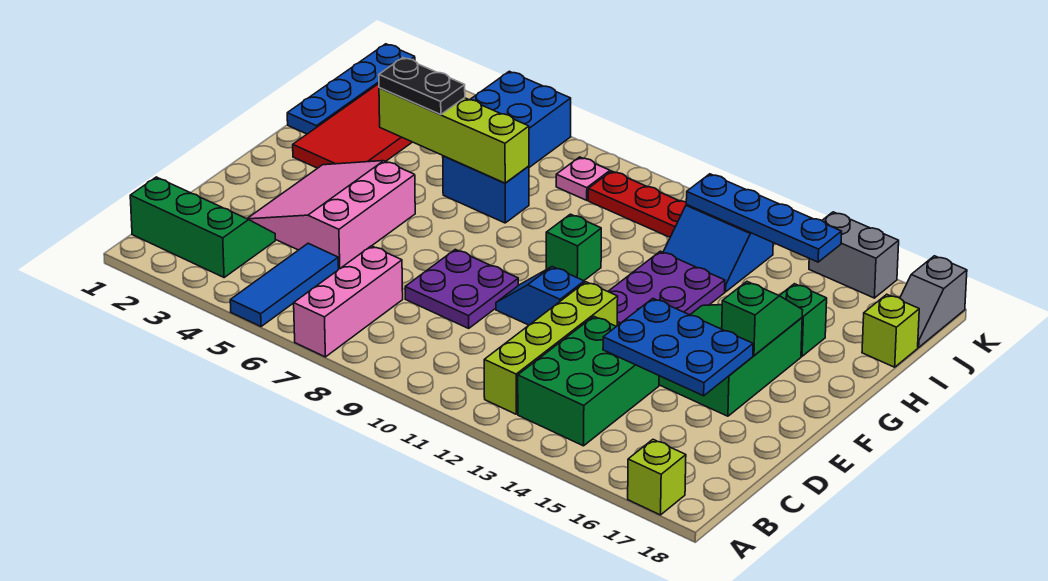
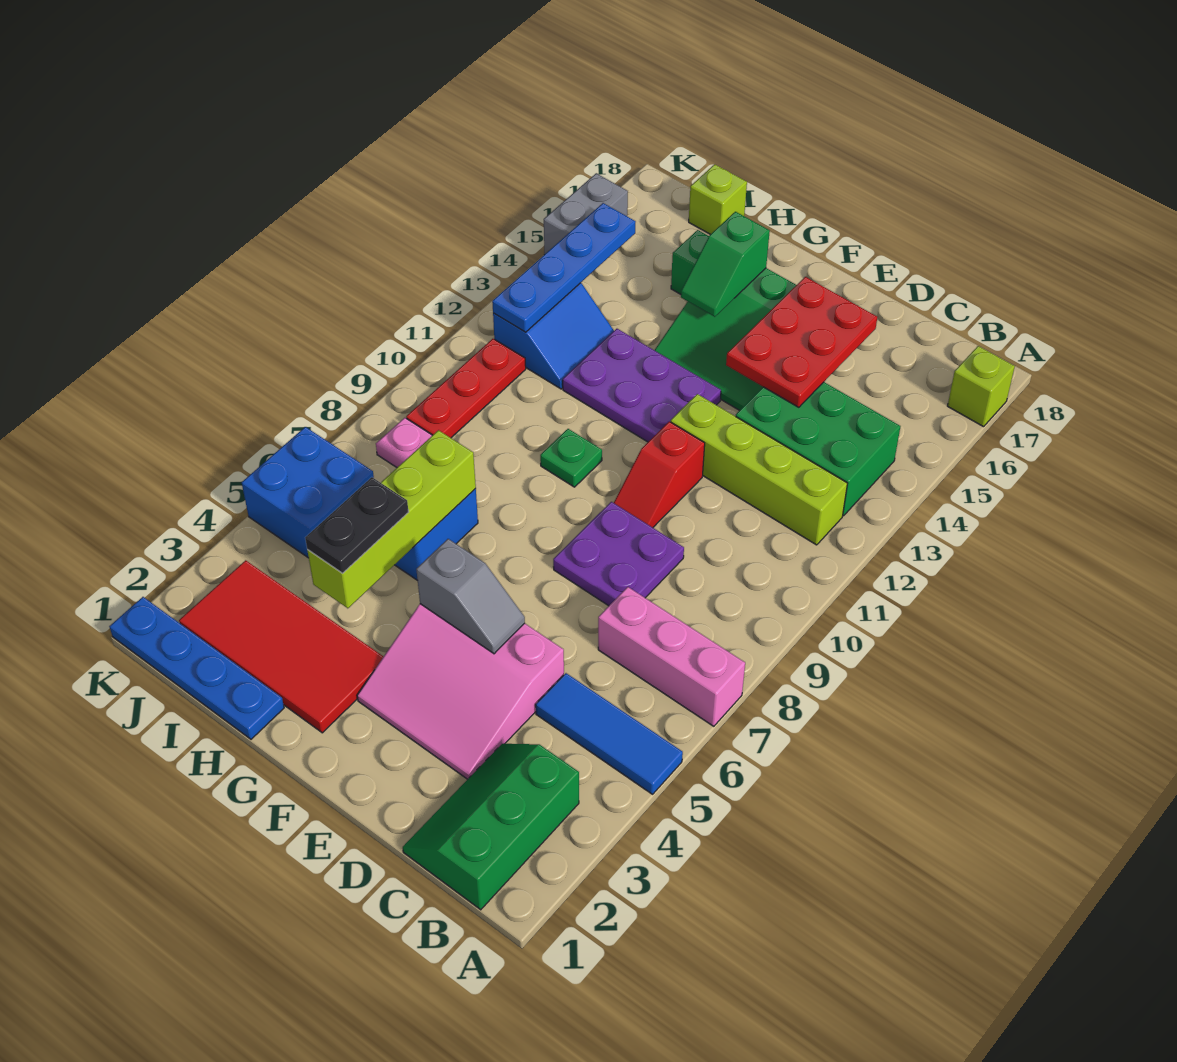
blue 2x3 plate [603,299,753,396] -> red 2x3 plate [726,277,877,407]
blue 1x2 slope [496,267,584,325] -> red 1x2 slope [614,422,705,528]
green 1x2 slope [722,282,803,355] -> green 1x2 slope turned to [681,212,770,317]
green 1x1 brick [546,214,601,281] -> green 1x1 plate [540,429,602,487]
grey 1x2 slope [900,256,967,348] -> grey 1x2 slope moved to [416,539,525,654]

